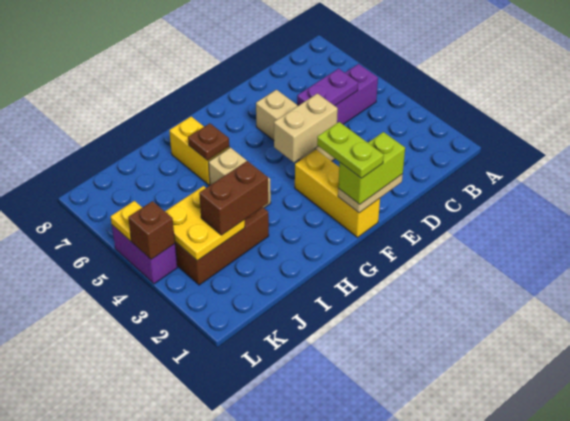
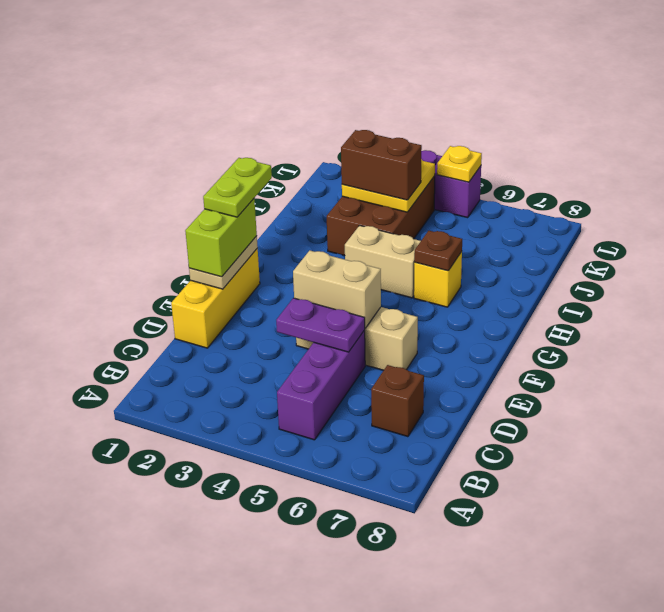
purple 1x2 plate [297,69,358,106] -> purple 1x2 plate turned to [276,298,365,352]
tan 1x2 brick [274,94,338,162] -> tan 1x2 brick turned to [293,250,381,328]
yellow 1x3 brick [295,150,380,237] -> yellow 1x3 brick turned to [171,248,260,348]
lime 1x2 plate [317,122,384,178] -> lime 1x2 plate turned to [203,158,272,217]
yellow 1x2 brick [169,117,229,185] -> yellow 1x1 brick [414,252,462,307]
brown 1x2 brick [199,161,268,235] -> brown 1x2 brick turned to [341,130,422,200]
brown 1x1 brick [128,201,175,259] -> brown 1x1 brick moved to [371,365,424,437]

